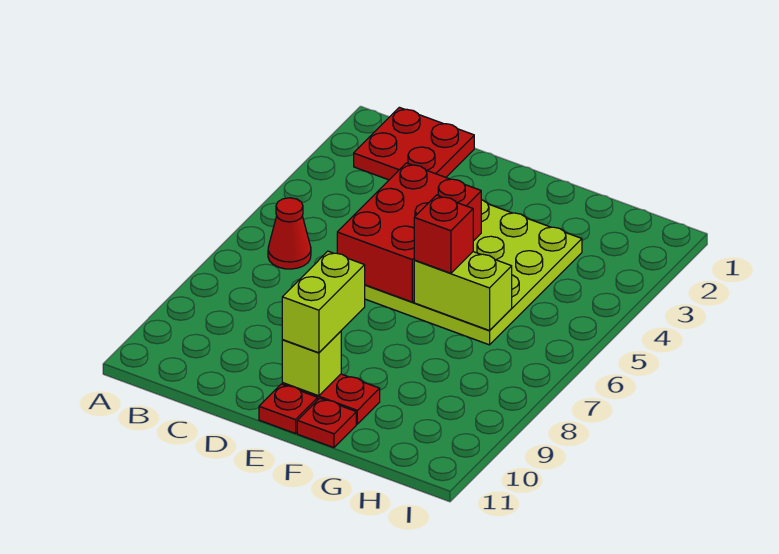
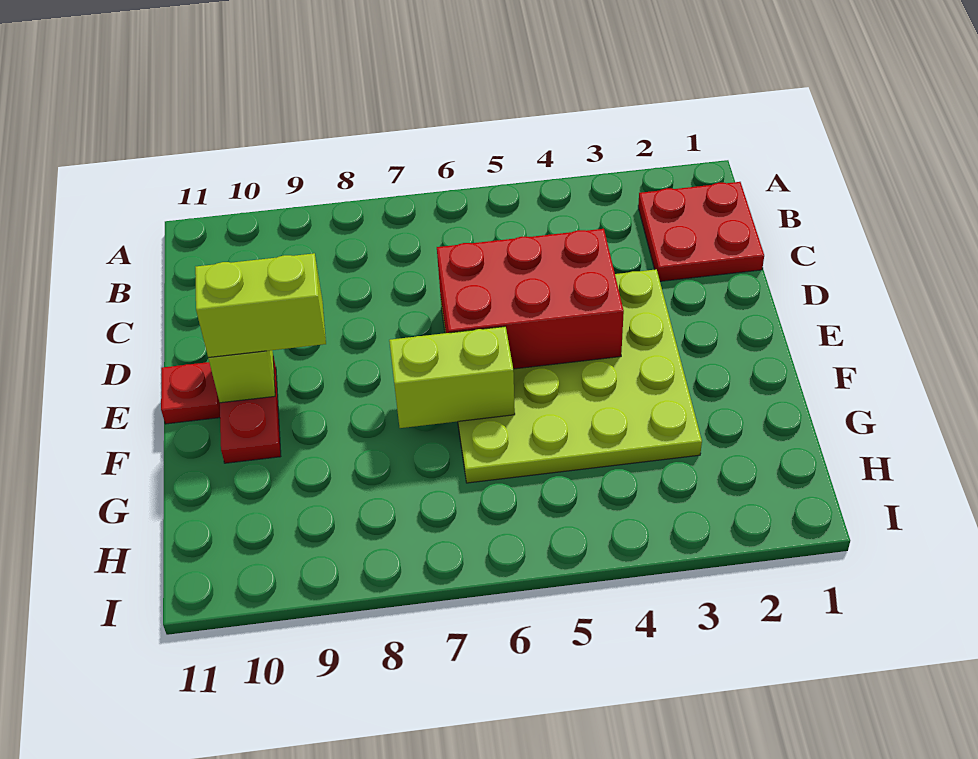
red 1x1 cone [268,198,311,269] -> none
lime 1x2 brick [414,252,512,331] -> lime 1x2 brick turned to [389,326,515,428]
red 1x1 brick [414,195,473,273] -> none
red 1x1 plate [297,398,356,448] -> none

